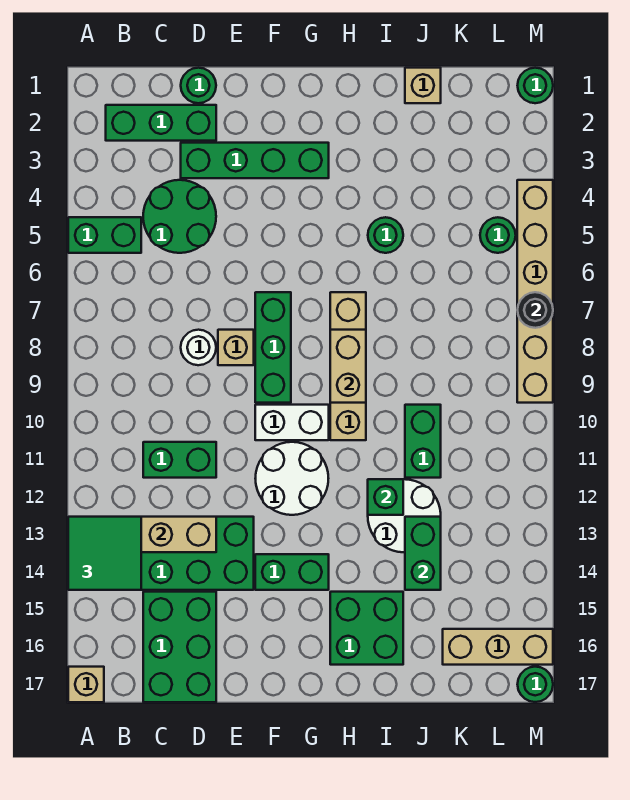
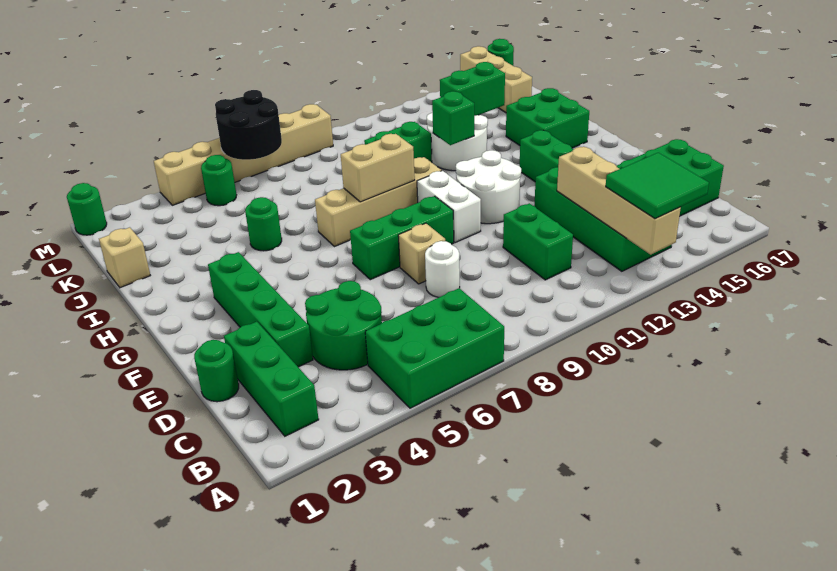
green 1x2 brick [68,217,141,253] -> green 2x3 brick [365,288,504,408]
tan 1x1 brick [68,667,104,702] -> none
black 1x1 round brick [517,292,553,328] -> black 2x2 round brick [215,90,282,160]

